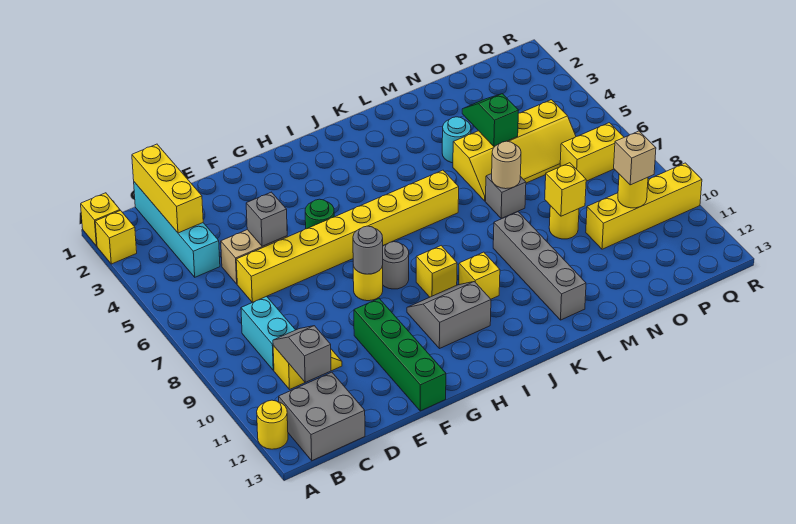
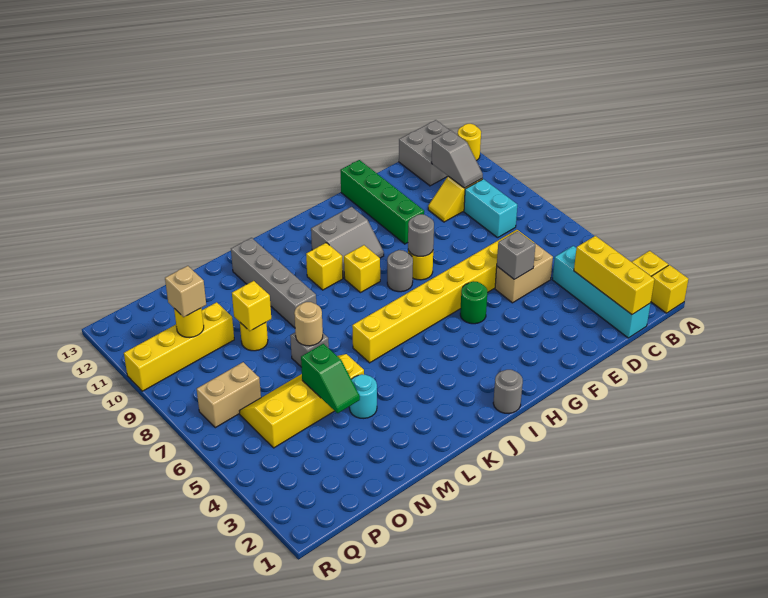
none -> grey 1x1 round brick [493,370,523,413]
yellow 1x2 brick [560,123,624,181] -> tan 1x2 brick [197,362,261,428]

